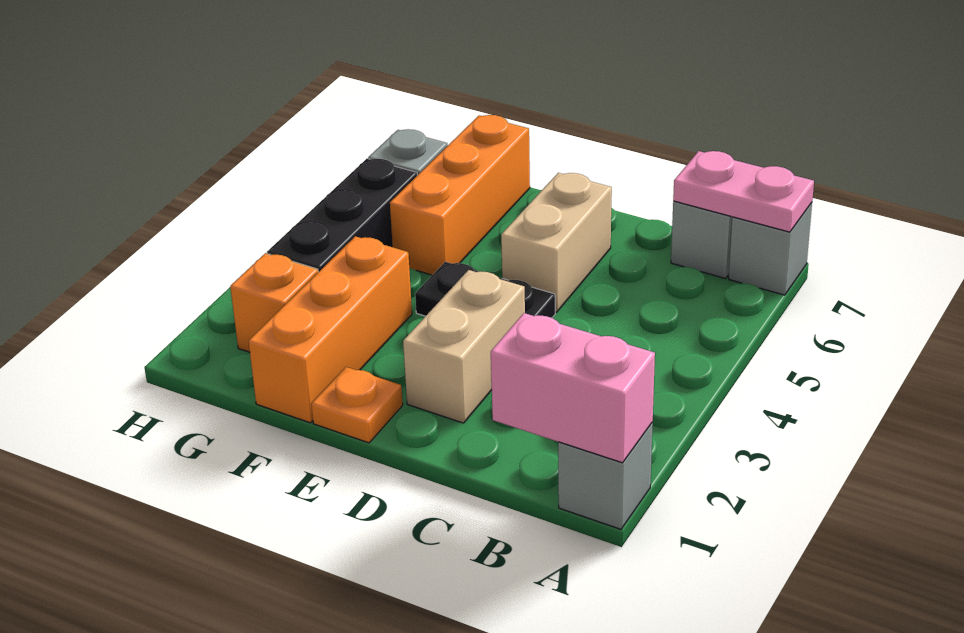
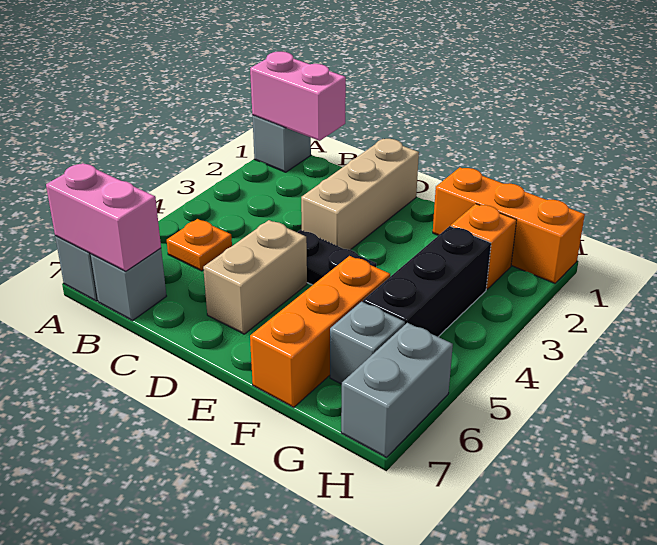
pink 1x2 plate [673,151,814,232] -> pink 1x2 brick [46,163,161,271]
tan 1x2 brick [403,270,525,423] -> tan 1x3 brick [301,139,419,250]
orange 1x1 plate [311,367,403,443] -> orange 1x1 plate moved to [167,219,232,271]
orange 1x3 brick [249,236,412,423] -> orange 1x3 brick turned to [433,167,585,283]
none -> grey 1x2 brick [341,323,453,457]

